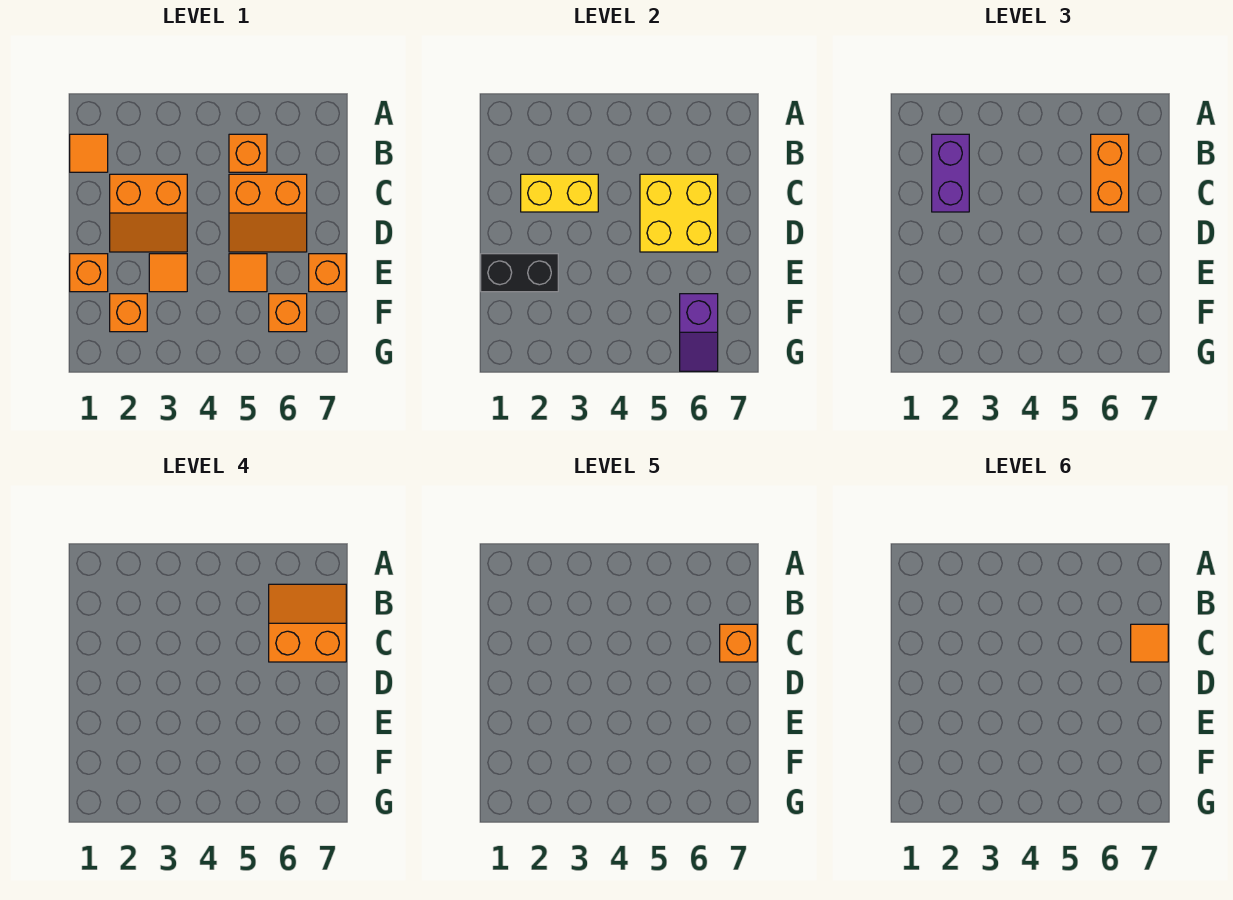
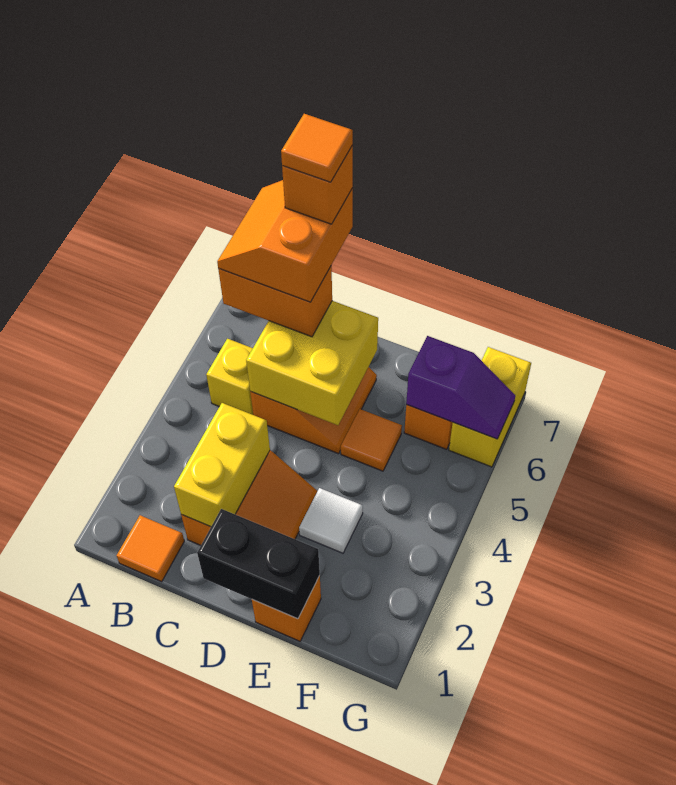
purple 1x2 brick [932,134,969,212] -> none
orange 1x1 brick [229,134,267,172] -> yellow 1x1 brick [206,339,253,415]
black 1x2 brick [481,254,558,292] -> black 1x2 brick turned to [197,509,320,619]
orange 1x1 tile [149,254,187,292] -> white 1x1 tile [299,488,363,553]
orange 1x1 brick [309,254,346,292] -> none
orange 1x1 brick [110,294,147,332] -> none
none -> yellow 1x2 brick [449,347,531,467]

